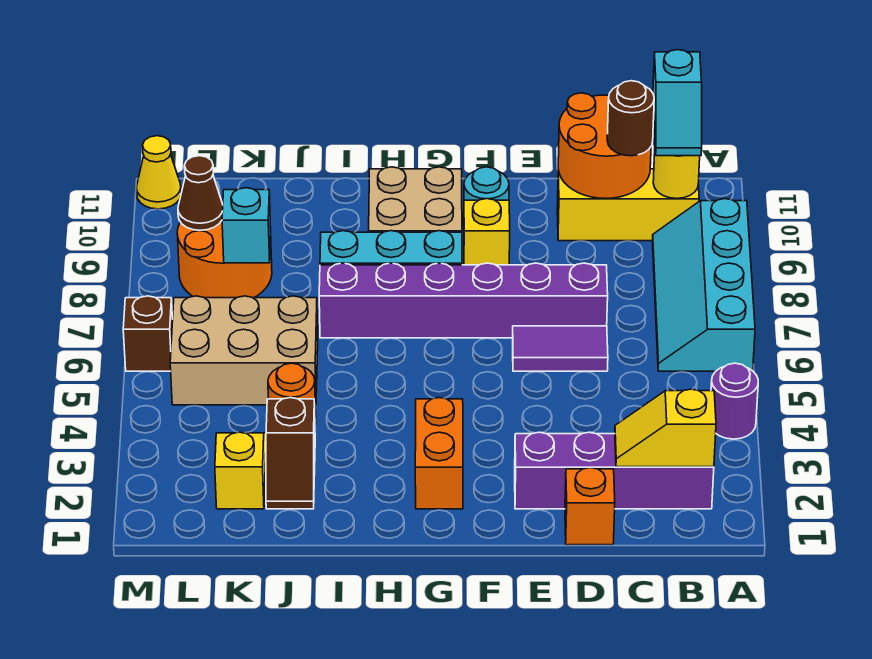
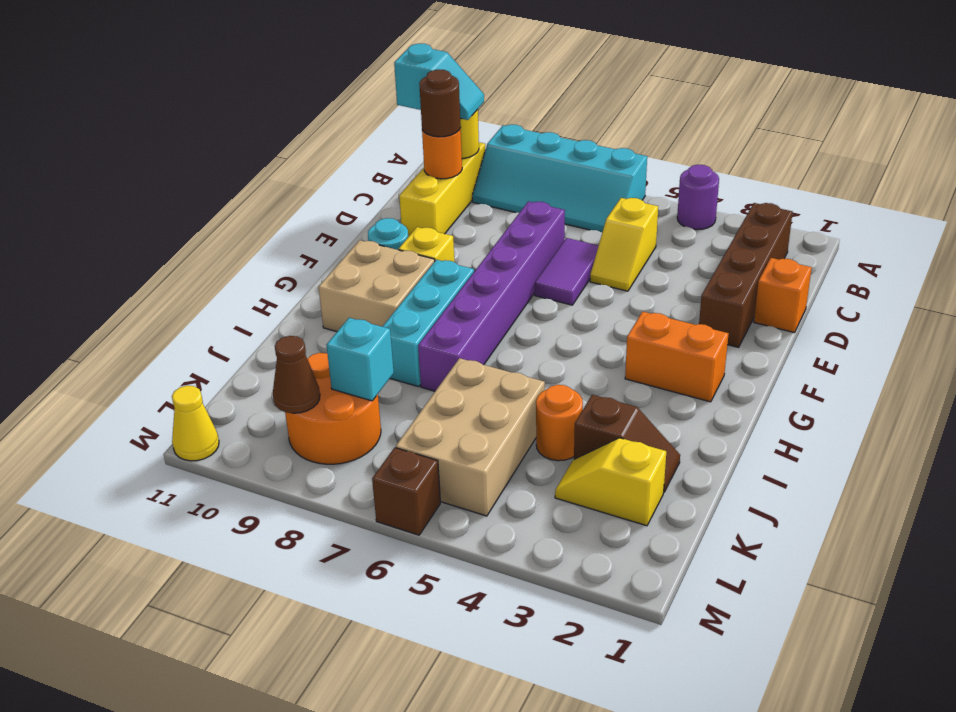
purple 1x4 brick [515,432,714,509] -> brown 1x4 brick [699,203,793,347]
yellow 1x2 slope [615,389,716,467] -> yellow 1x2 slope moved to [590,198,658,291]
orange 2x2 round brick [558,93,651,199] -> orange 1x1 round brick [422,128,462,179]

